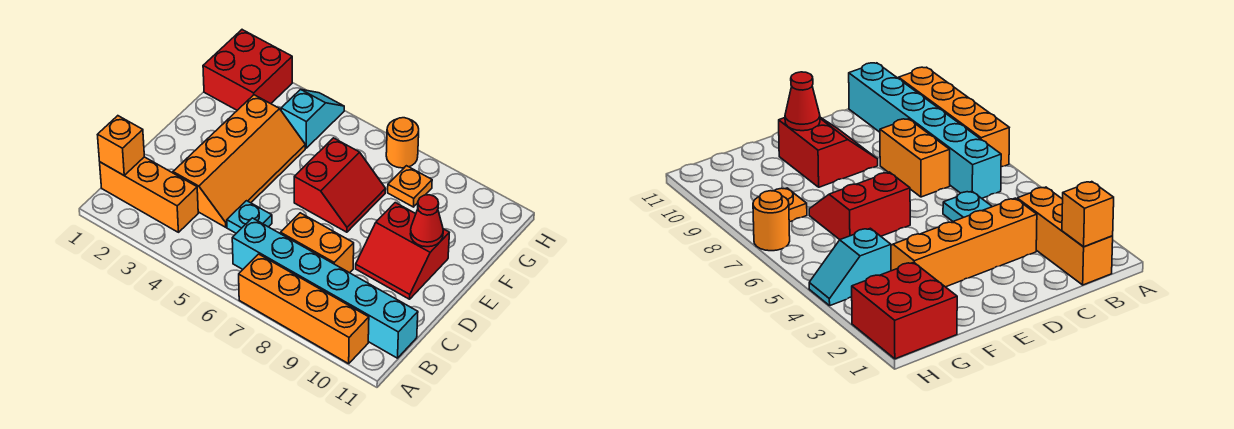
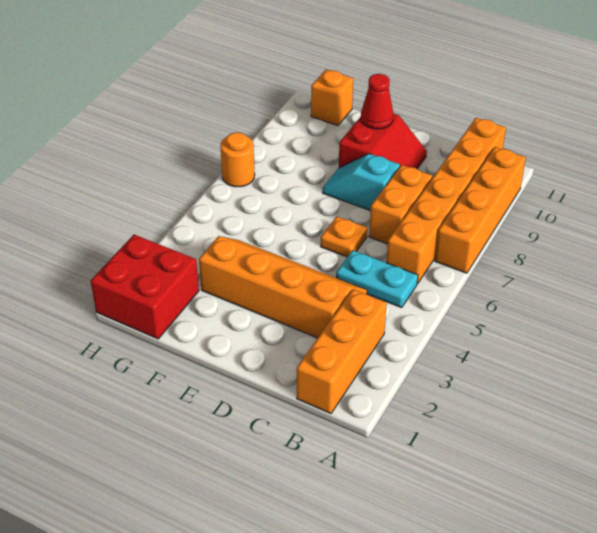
orange 1x1 brick [97,116,144,176] -> orange 1x1 brick moved to [311,69,353,126]
cyan 1x6 brick [232,218,418,358] -> orange 1x6 brick [386,118,506,284]
cyan 1x1 plate [227,201,272,233] -> cyan 1x2 plate [336,250,418,308]
red 2x2 slope [294,138,386,232] -> none
cyan 1x2 slope [281,89,344,148] -> cyan 1x2 slope moved to [323,154,400,211]
orange 1x1 plate [388,166,432,207] -> orange 1x1 plate moved to [321,216,367,257]

